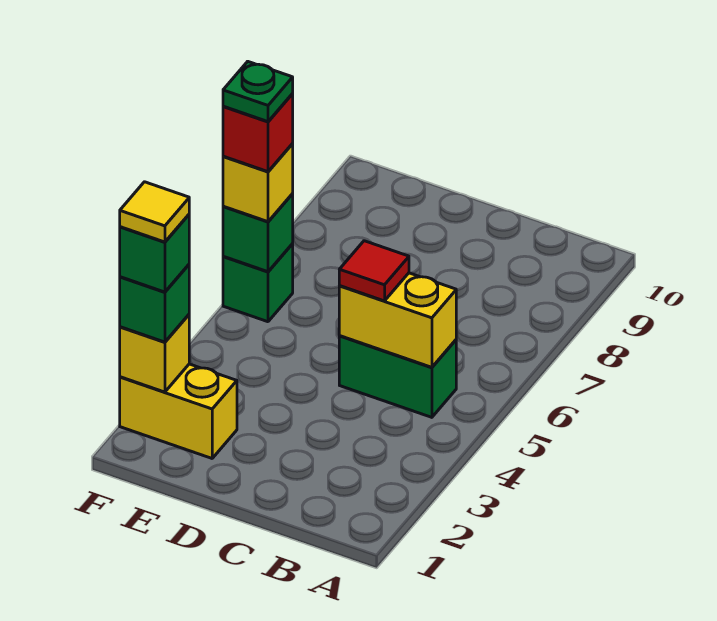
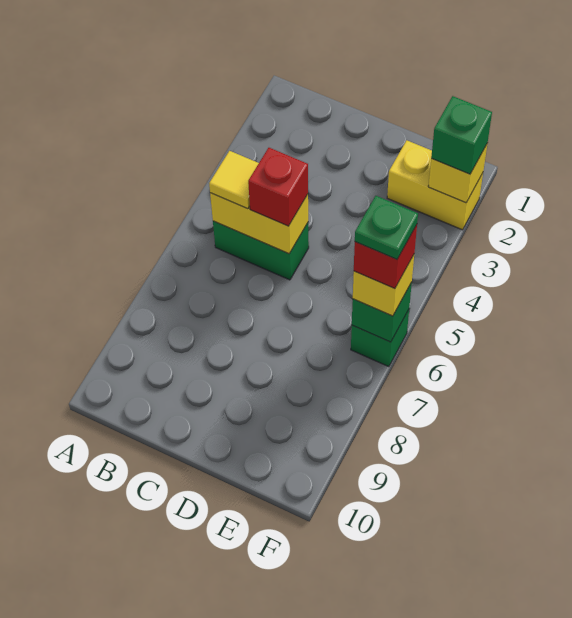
red 1x1 tile [339,241,409,301] -> red 1x1 brick [248,148,308,226]
green 1x1 brick [120,215,189,292] -> none
yellow 1x1 tile [120,182,189,242] -> yellow 1x1 tile moved to [209,151,259,209]

